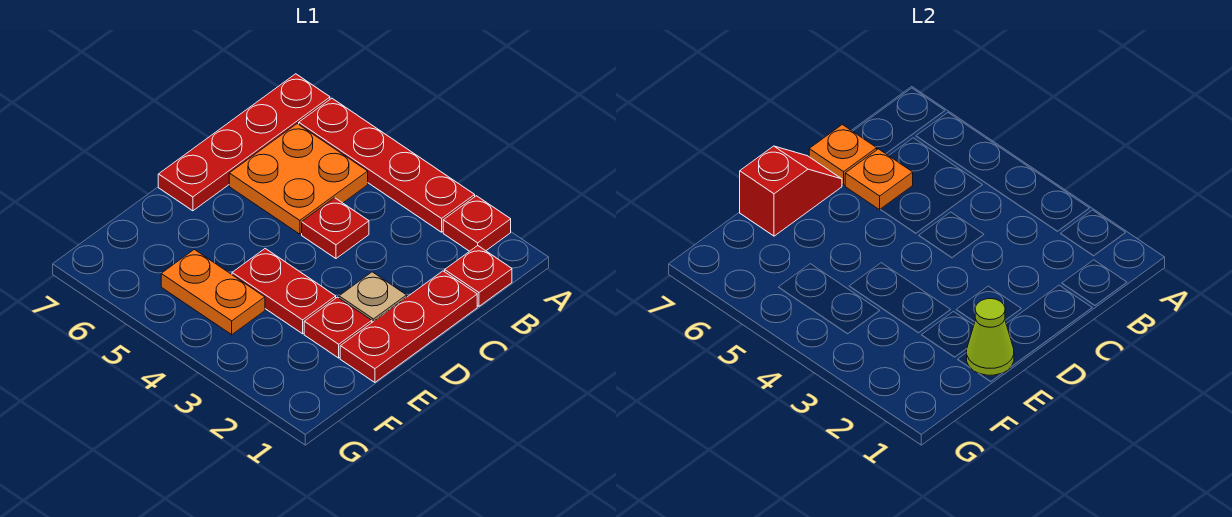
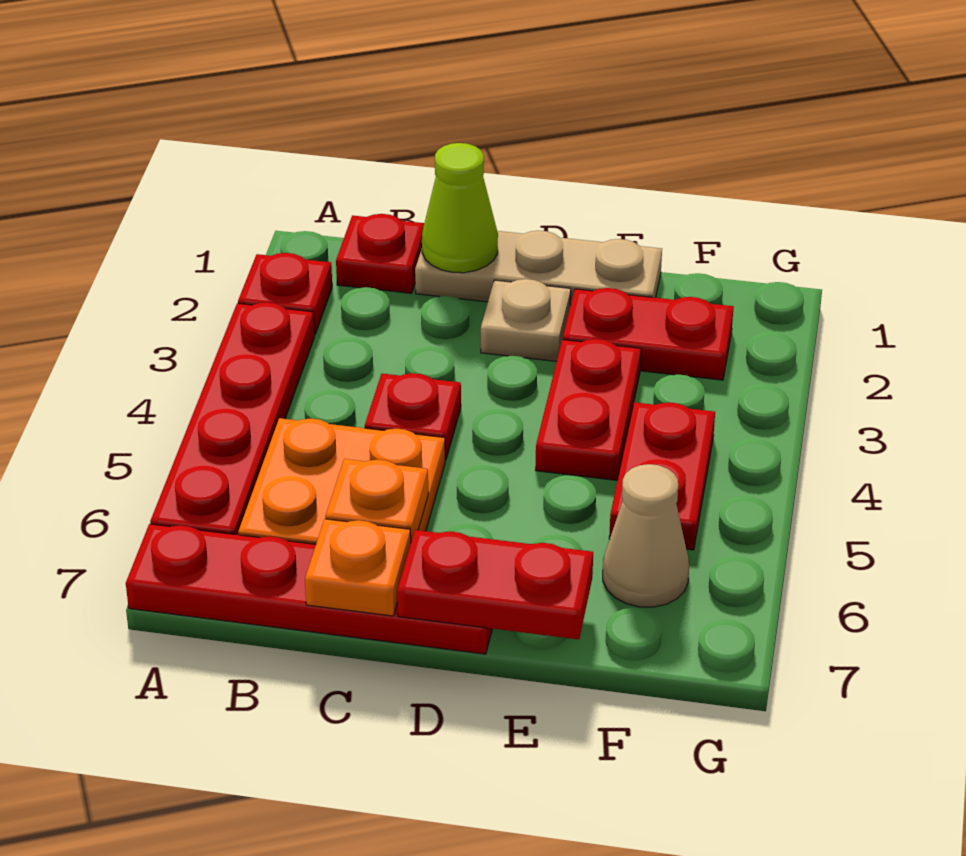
red 1x3 plate [340,271,477,382] -> tan 1x3 plate [415,231,662,305]
red 1x2 slope [740,146,842,236] -> red 1x2 plate [397,530,593,639]
lime 1x1 cone [967,299,1014,375] -> lime 1x1 cone moved to [422,143,498,273]
red 1x1 plate [304,297,372,358] -> red 1x2 plate [563,288,734,380]
orange 1x2 plate [161,249,265,335] -> red 1x2 plate [609,402,715,550]
none -> tan 1x1 cone [603,464,689,607]

